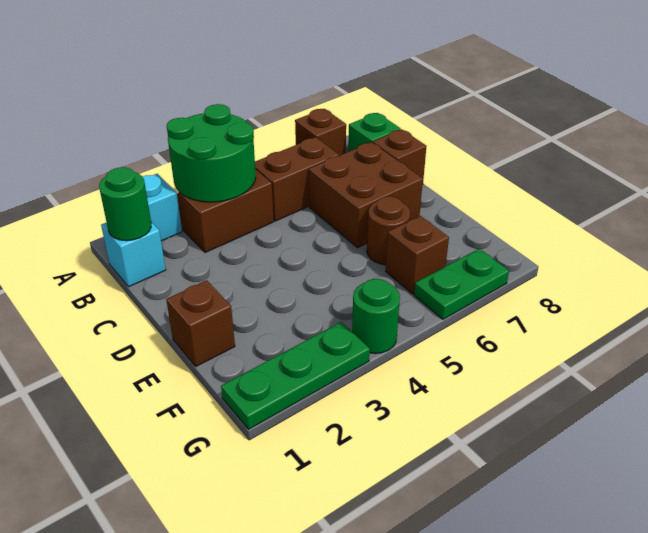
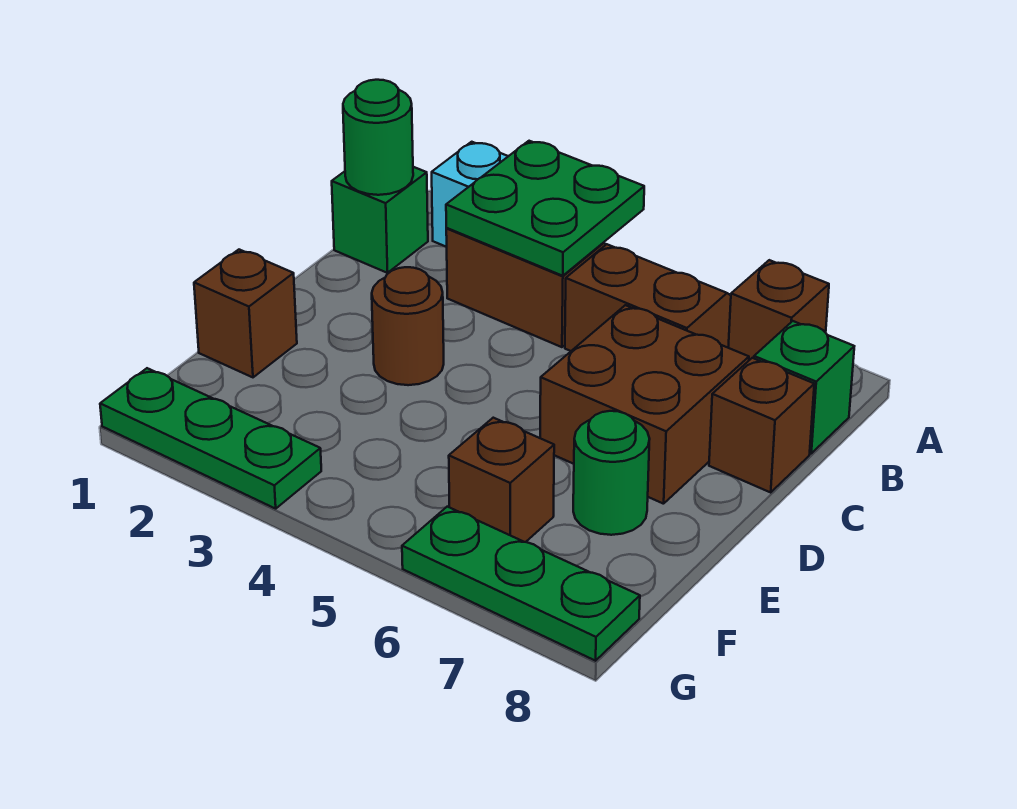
green 2x2 round brick [167,104,256,202] -> green 2x2 plate [446,141,644,276]
cyan 1x1 brick [101,222,166,287] -> green 1x1 brick [332,167,428,273]
brown 1x1 round brick [367,197,410,265] -> brown 1x1 round brick moved to [372,267,444,385]
green 1x1 round brick [352,279,400,354] -> green 1x1 round brick moved to [573,411,650,535]
green 1x2 plate [414,249,509,319] -> green 1x3 plate [402,507,640,661]

